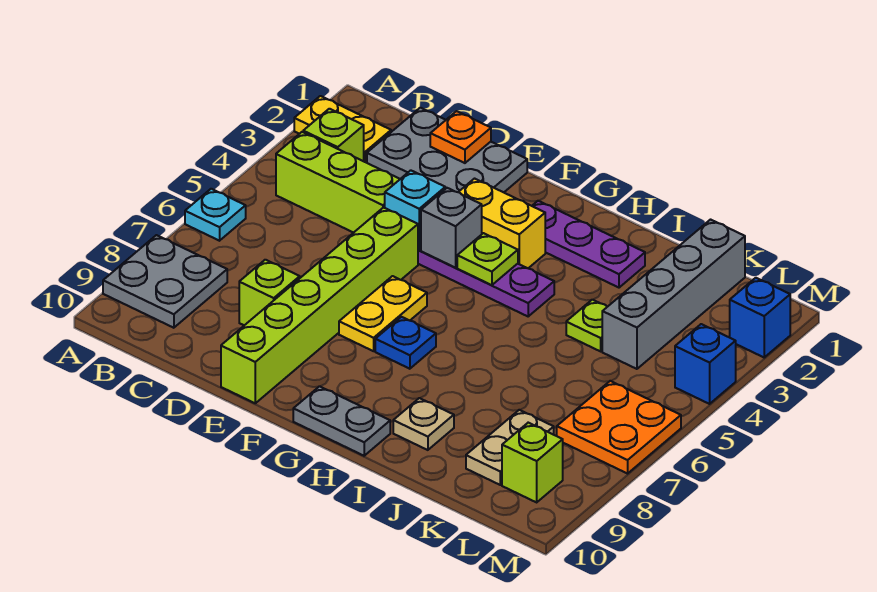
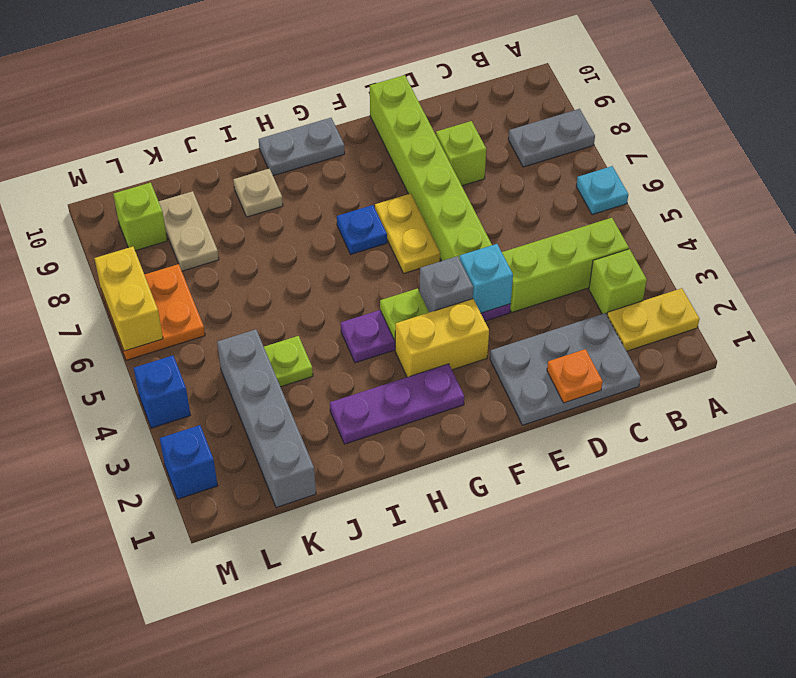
grey 2x2 plate [103,235,227,328] -> grey 1x2 plate [508,109,595,167]
none -> yellow 1x2 brick [94,247,163,351]

